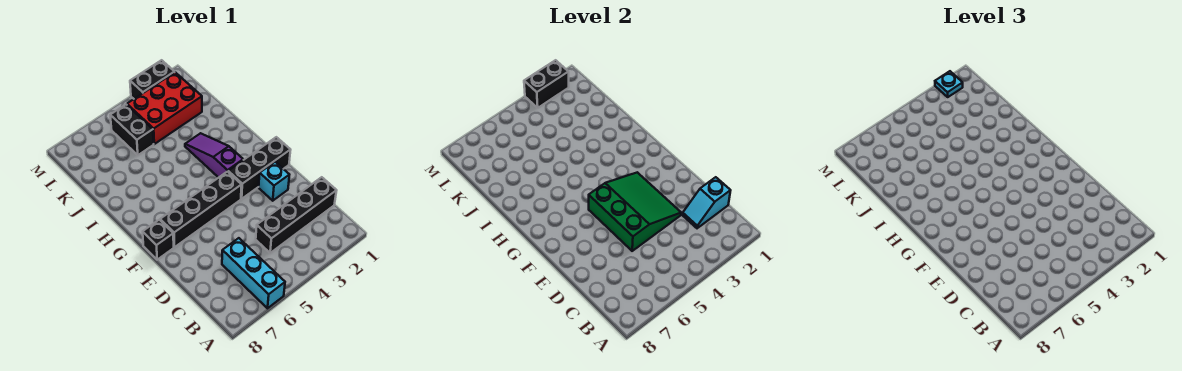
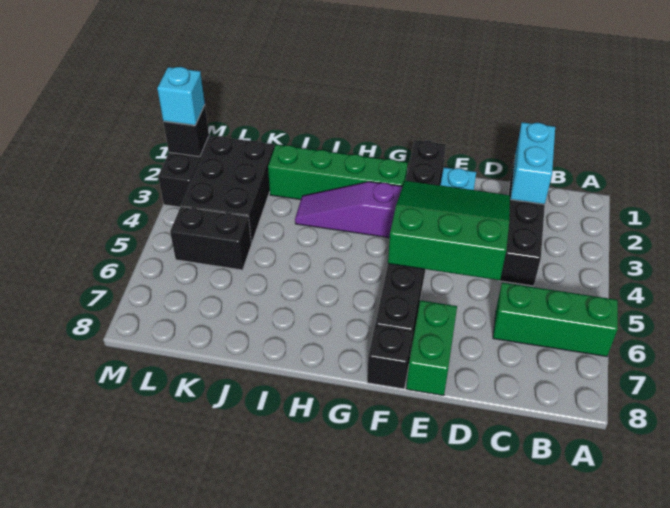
cyan 1x3 brick [222,238,285,308] -> green 1x3 brick [493,282,618,357]
cyan 1x2 slope [683,177,731,228] -> cyan 1x2 brick [511,122,555,204]
none -> green 1x2 brick [406,300,457,396]
none -> green 1x4 brick [268,145,408,200]
red 2x3 brick [127,72,202,144] -> black 2x3 brick [181,136,274,244]
black 1x2 brick [524,60,569,108] -> black 1x1 brick [163,105,209,157]
cyan 1x1 plate [935,71,963,97] -> cyan 1x1 brick [157,67,205,125]

